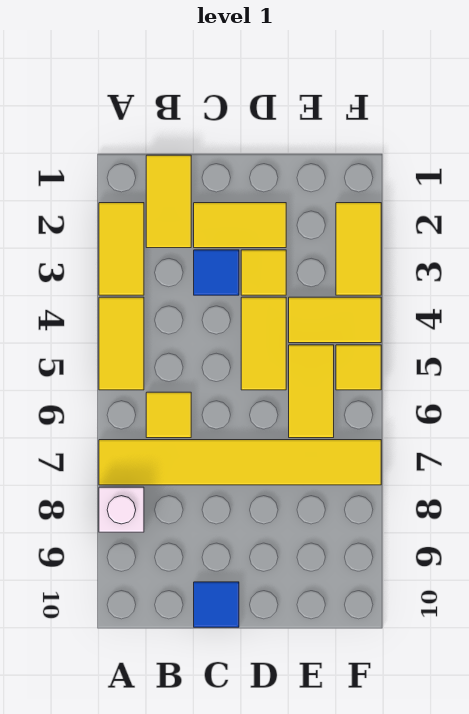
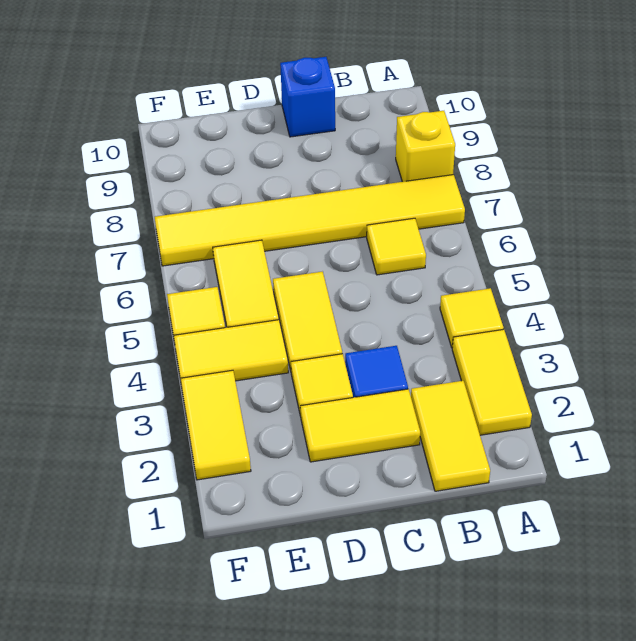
yellow 1x2 tile [99,297,144,390] -> yellow 1x1 tile [440,288,504,347]
white 1x1 brick [99,487,144,532] -> yellow 1x1 brick [396,111,455,182]
blue 1x1 tile [194,582,239,627] -> blue 1x1 brick [280,57,335,137]

